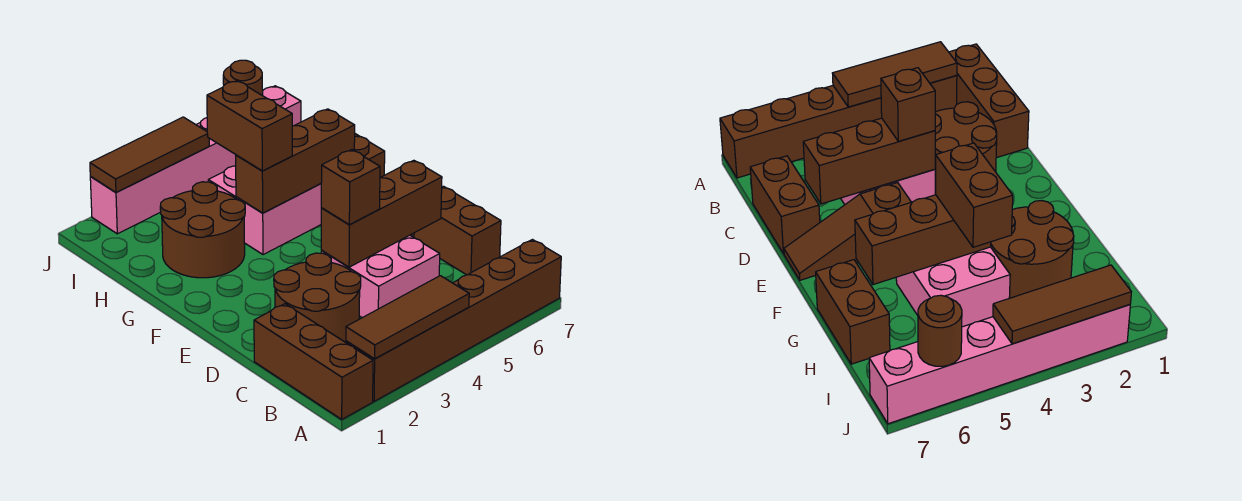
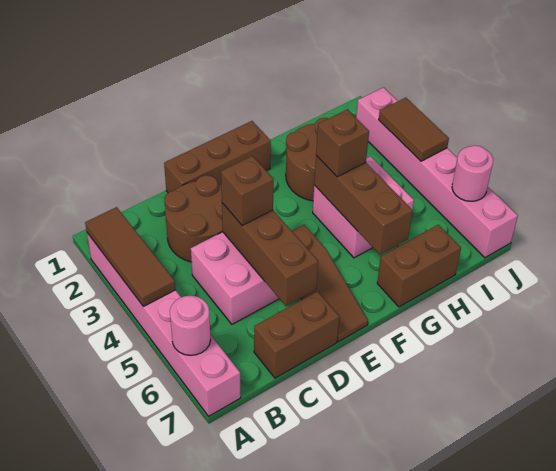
brown 1x3 brick [254,304,373,419] -> brown 1x3 brick moved to [164,121,271,193]
brown 1x6 brick [346,240,561,401] -> pink 1x6 brick [87,233,241,416]
none -> pink 1x1 round brick [170,296,211,355]
brown 1x2 brick [207,81,292,171] -> brown 1x1 brick [316,109,369,177]
brown 1x3 tile [90,117,209,193] -> brown 1x2 tile [379,98,449,161]
brown 1x1 round brick [223,60,263,96] -> pink 1x1 round brick [452,145,493,201]

